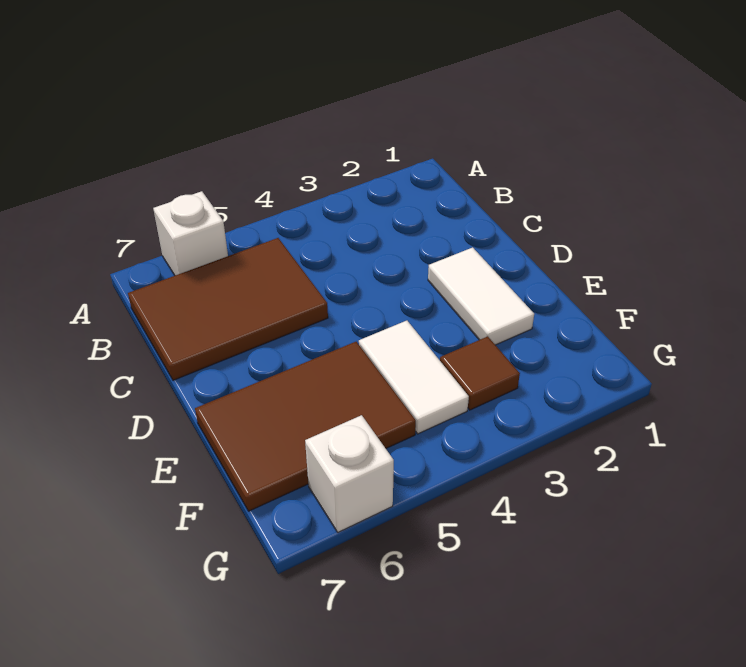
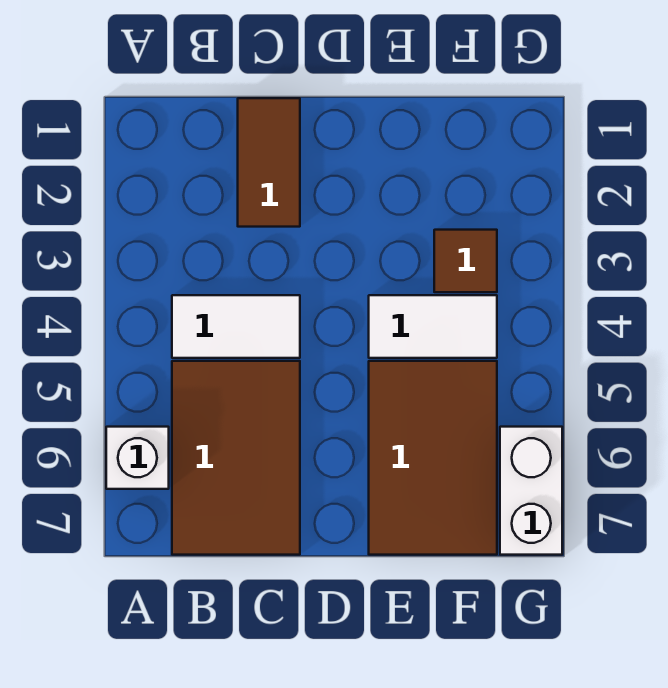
none -> brown 1x2 tile [238,98,300,227]
white 1x2 tile [428,247,534,345] -> white 1x2 tile moved to [172,295,300,358]
white 1x1 brick [305,415,394,532] -> white 1x2 brick [500,427,562,555]

